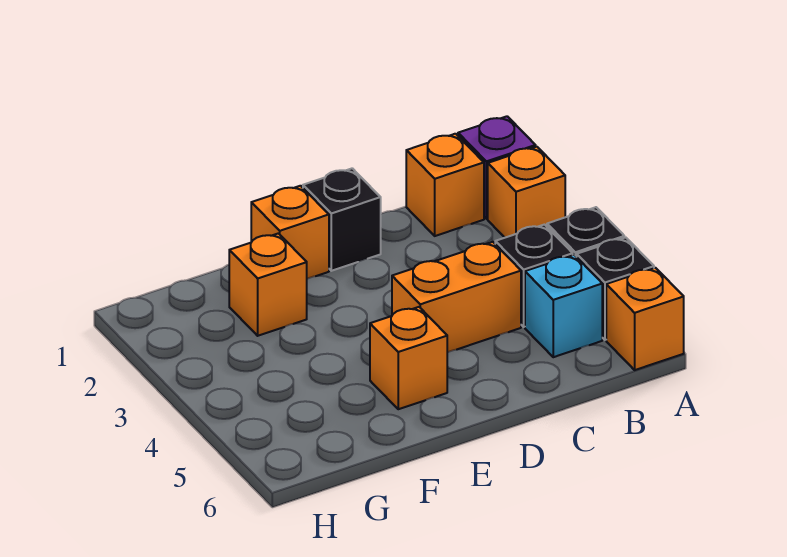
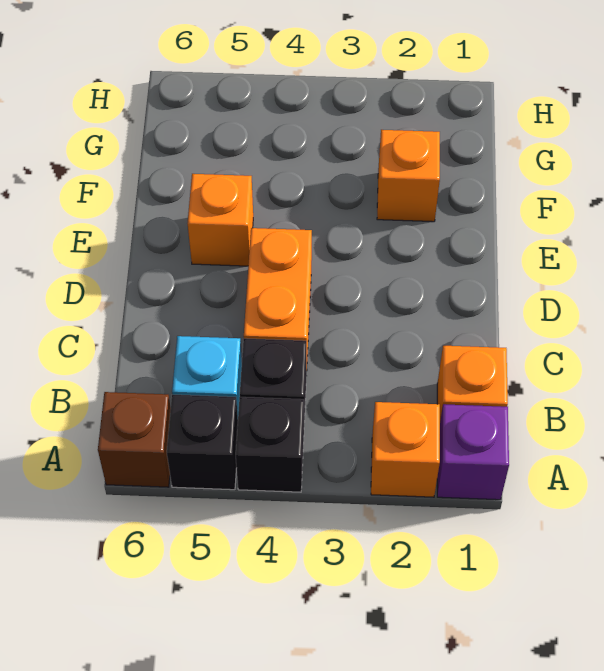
orange 1x1 brick [606,268,684,370] -> brown 1x1 brick [98,392,171,487]
black 1x1 brick [303,168,381,271] -> none
orange 1x1 brick [251,186,329,279] -> none

